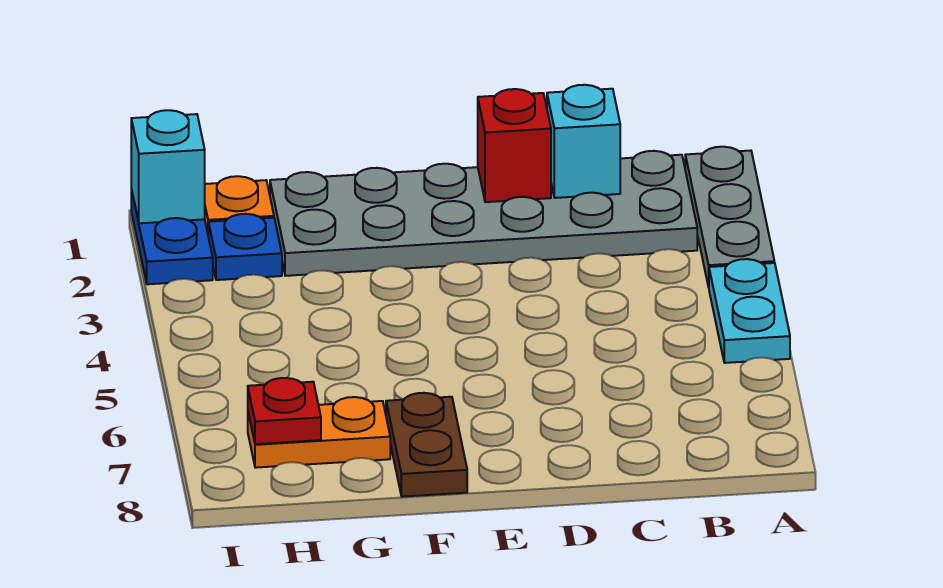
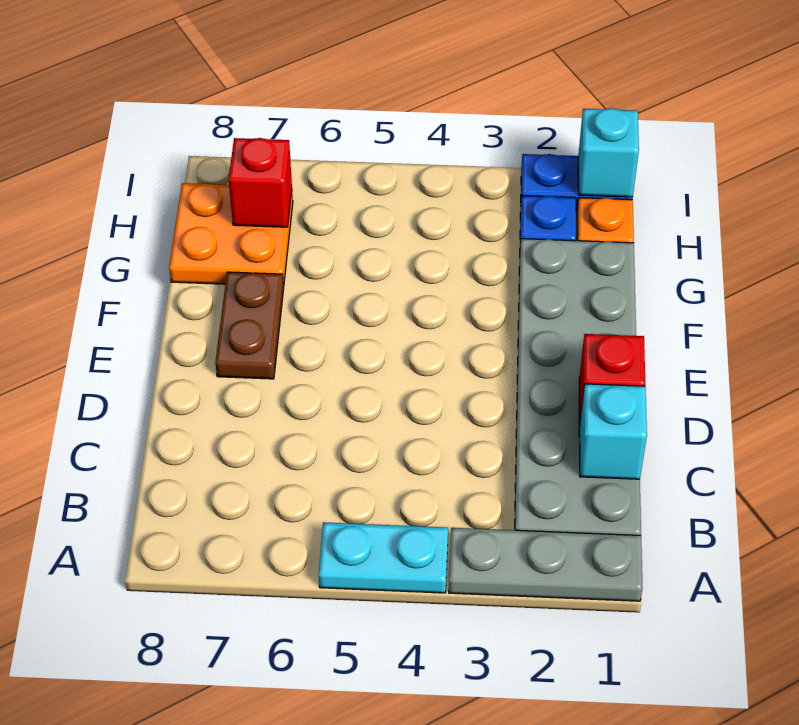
brown 1x2 plate [386,393,467,497] -> brown 1x2 plate turned to [215,272,284,379]
orange 1x2 plate [248,397,390,468] -> orange 2x2 plate [169,183,293,286]
red 1x1 plate [248,378,321,444] -> red 1x1 brick [229,138,292,227]

